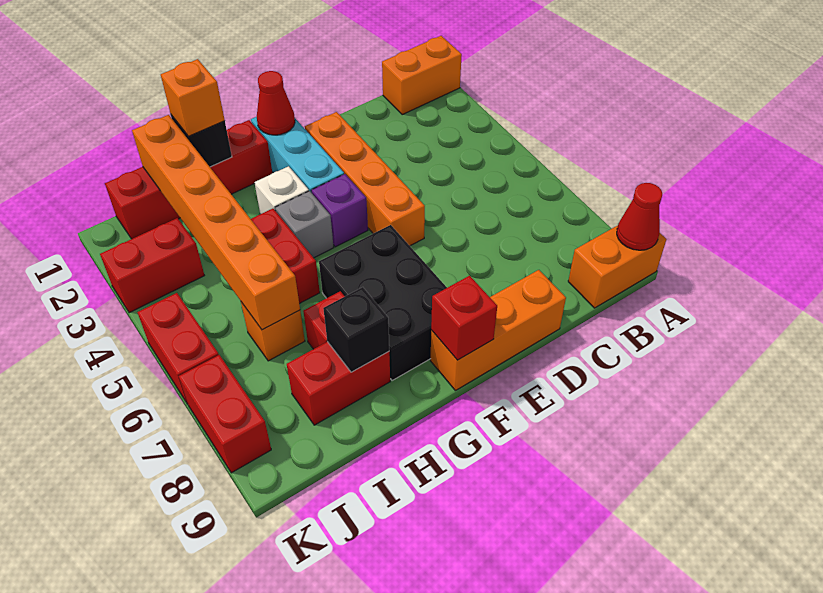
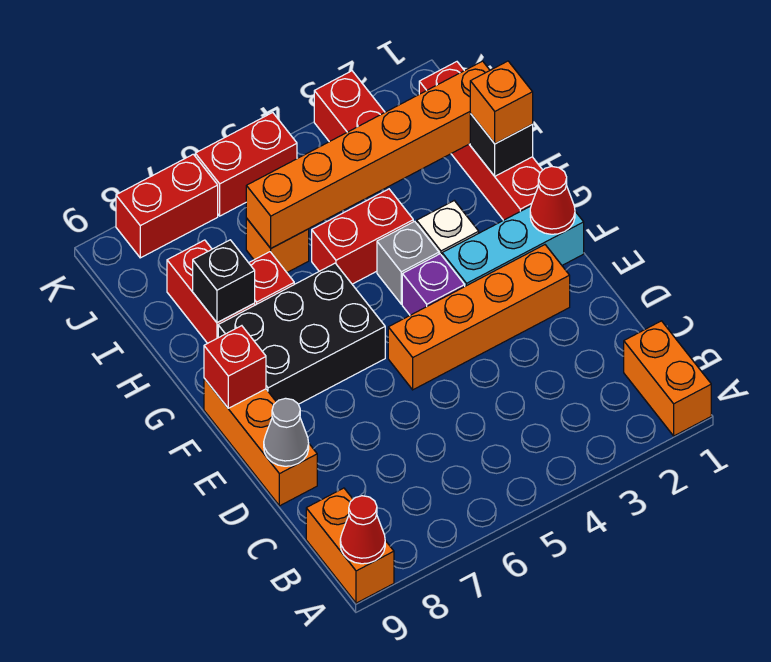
none -> grey 1x1 cone [264,398,309,466]

